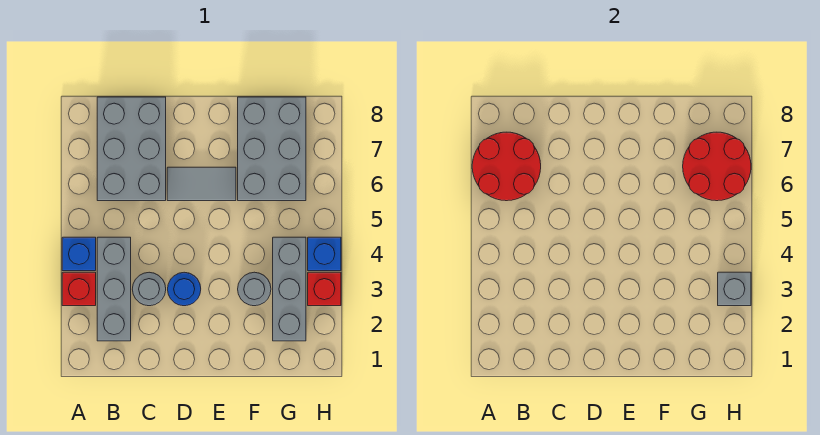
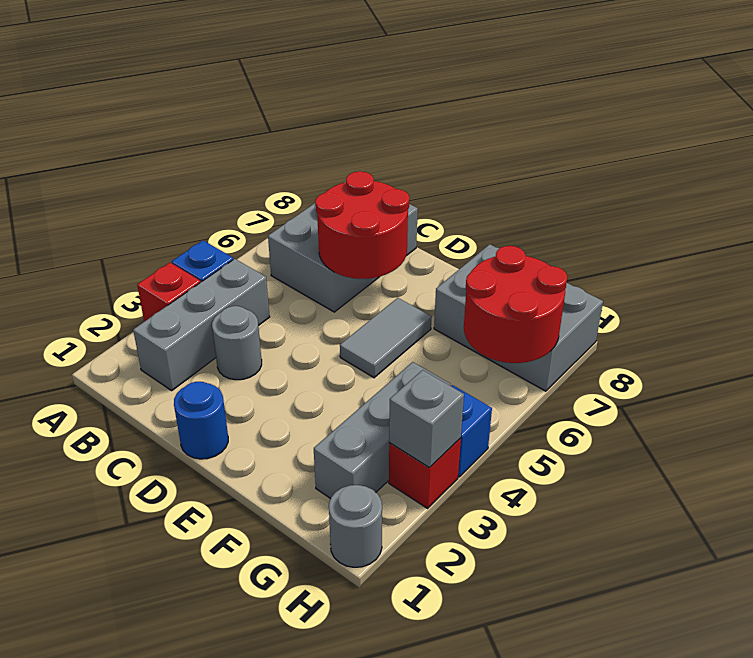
red 2x2 round brick [472,132,541,201] -> red 2x2 round brick moved to [315,172,410,279]
blue 1x1 round brick [168,272,201,306] -> blue 1x1 round brick moved to [174,382,228,459]
grey 1x2 tile [167,167,236,201] -> grey 1x2 tile turned to [340,298,432,378]
grey 1x1 round brick [238,272,271,306] -> grey 1x1 round brick moved to [329,485,382,567]
grey 2x3 brick [238,97,306,201] -> grey 2x3 brick turned to [434,244,603,391]

